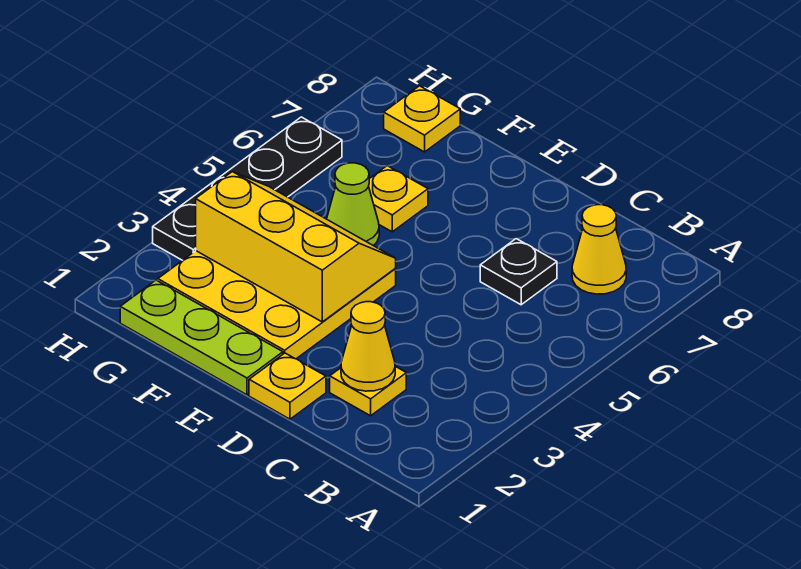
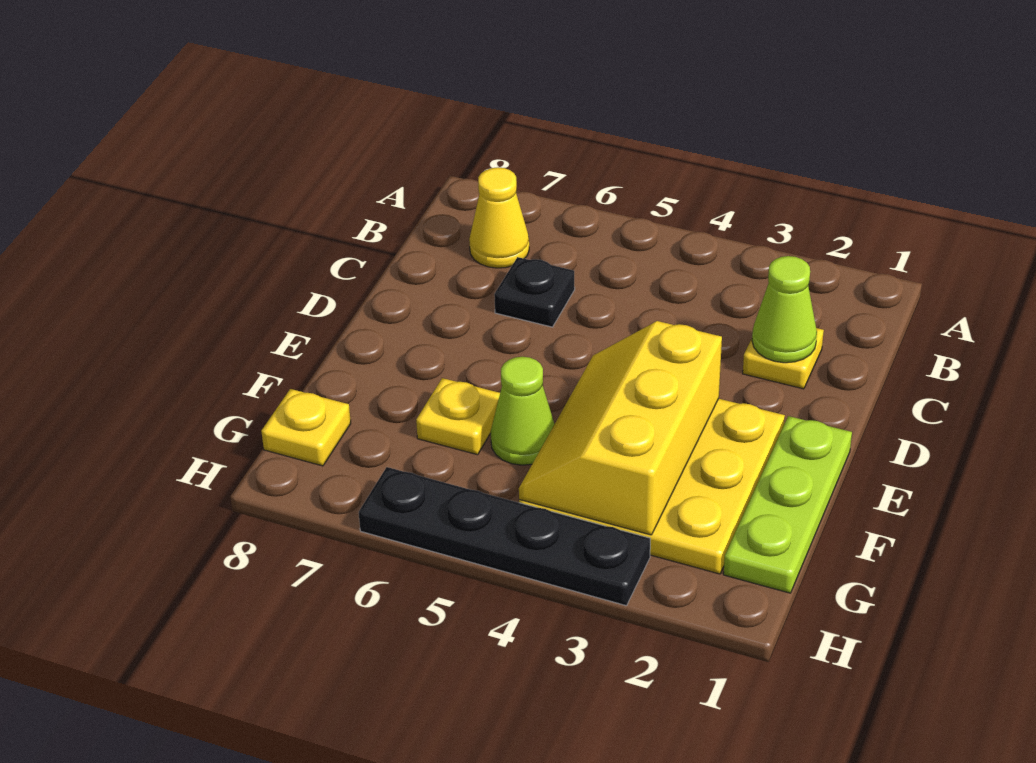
yellow 1x1 cone [341,302,395,391] -> lime 1x1 cone [752,256,817,363]
yellow 1x1 plate [249,353,326,419] -> none

